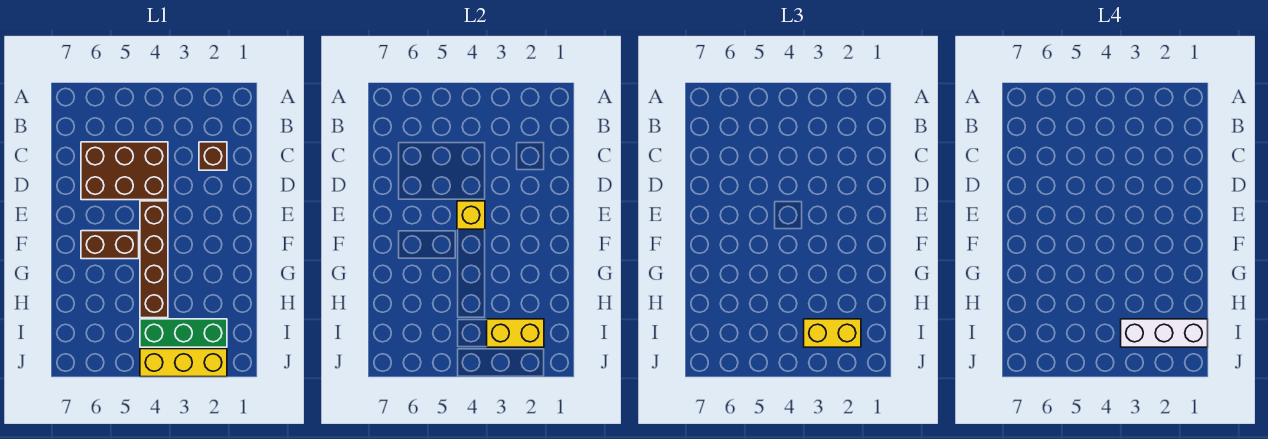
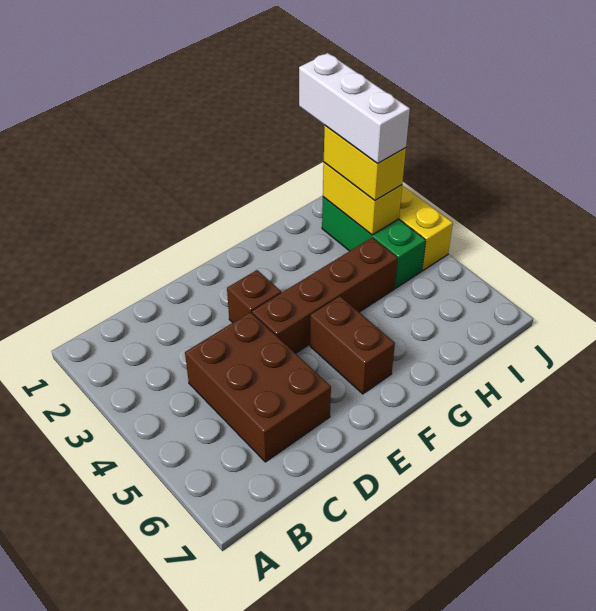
brown 1x1 brick [199,142,227,170] -> brown 1x1 brick moved to [227,270,281,322]
yellow 1x1 brick [457,201,485,229] -> none

